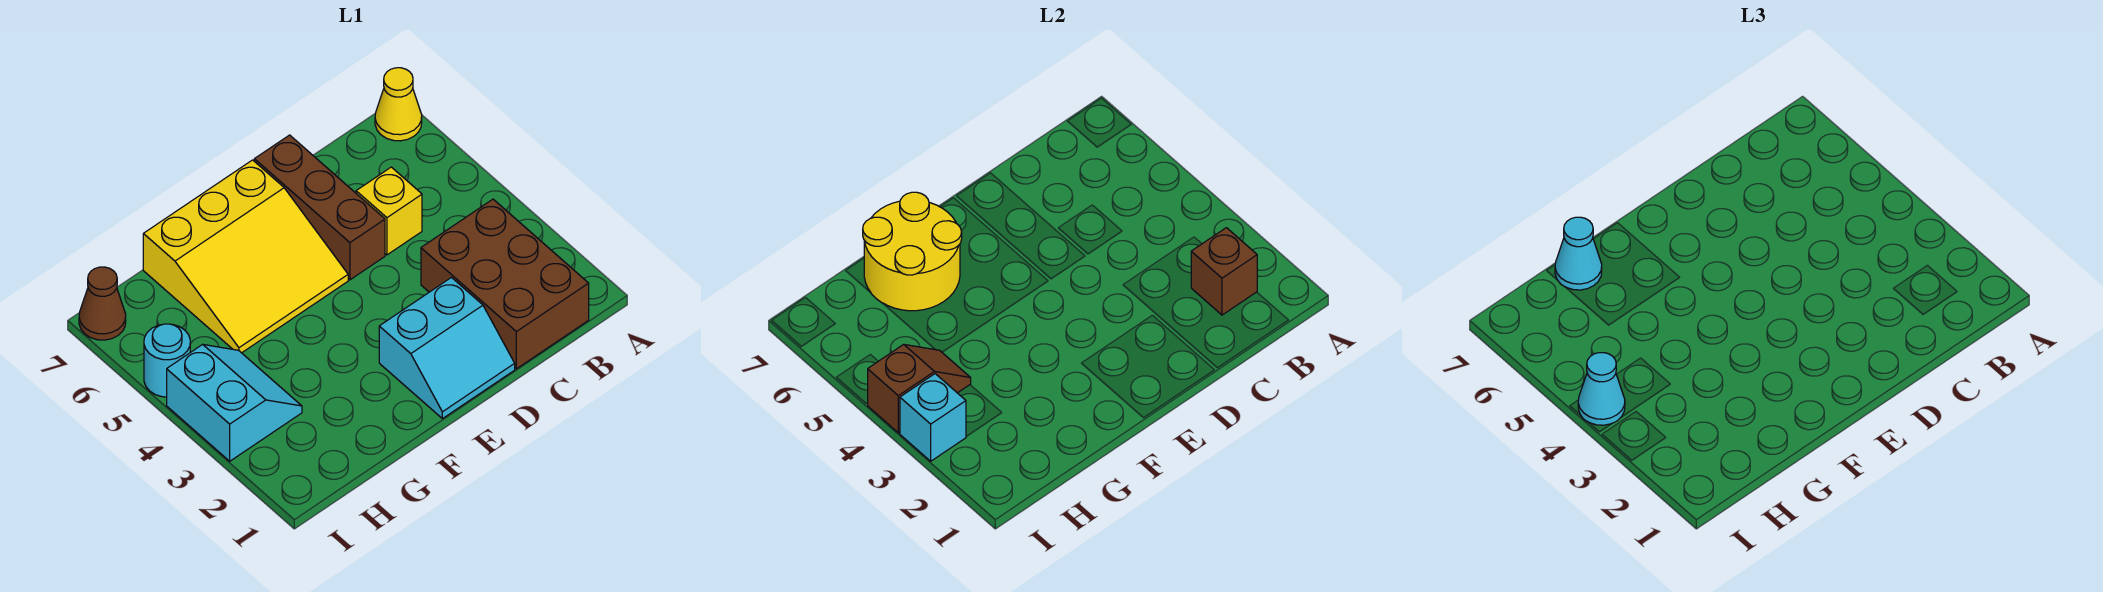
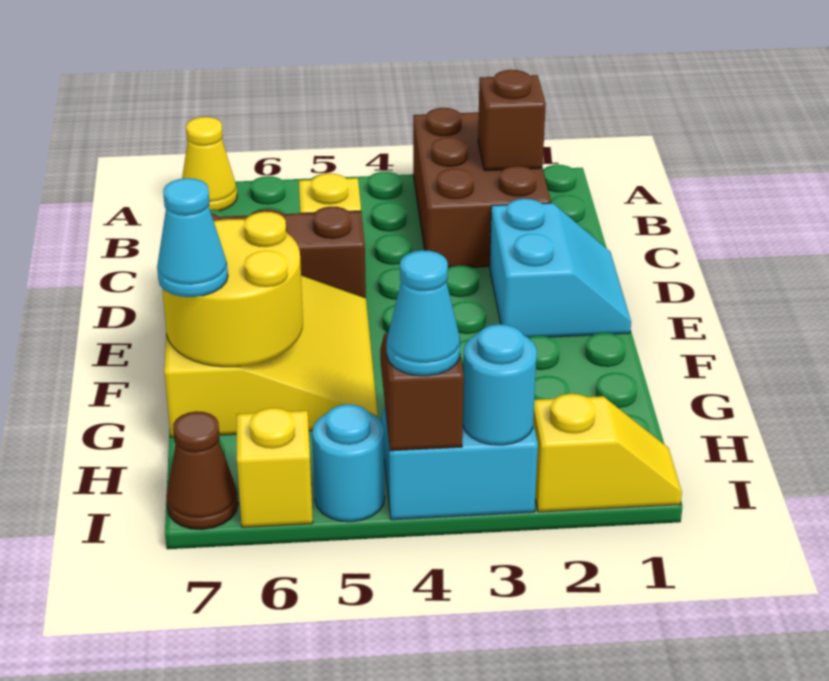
brown 2x3 brick [421,199,589,369] -> brown 2x3 brick turned to [413,108,551,268]
none -> yellow 1x2 slope [533,394,682,512]
cyan 1x1 brick [900,374,966,461] -> cyan 1x1 round brick [463,324,537,445]
none -> yellow 1x1 brick [237,408,313,527]

